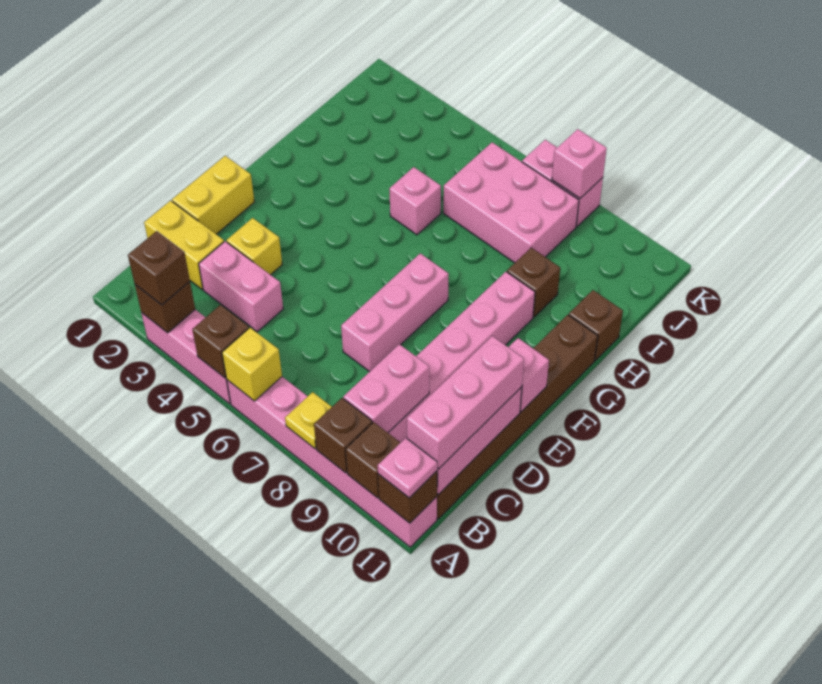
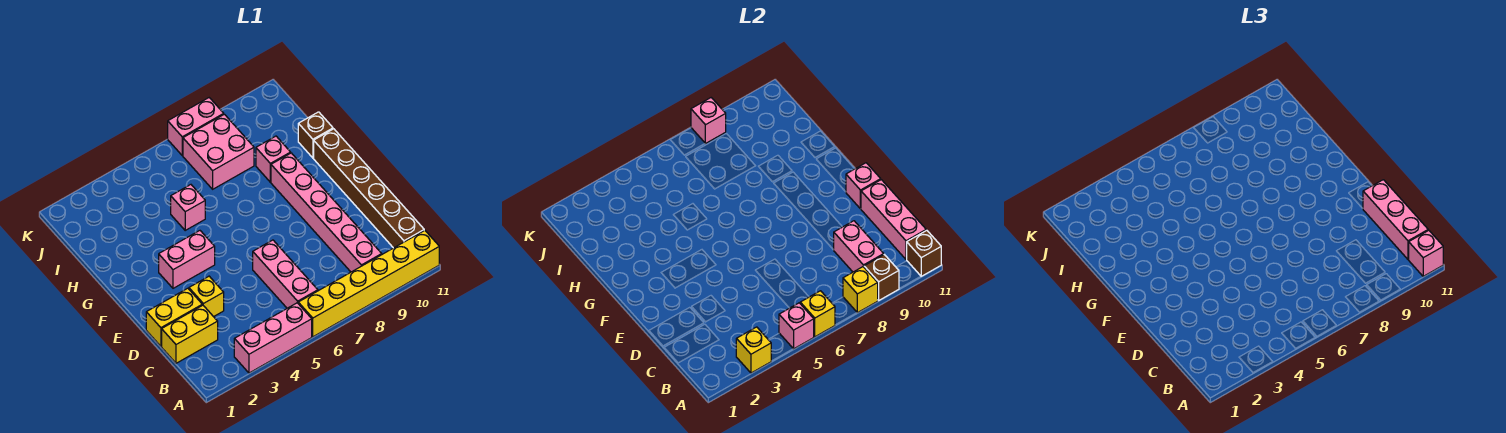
brown 1x1 brick [135,282,195,333] -> yellow 1x1 brick [736,327,771,373]
brown 1x1 brick [128,231,190,305] -> none
brown 1x1 brick [192,305,249,378] -> pink 1x1 brick [779,303,814,349]
pink 1x6 brick [227,377,437,547] -> yellow 1x6 brick [298,230,439,337]
yellow 1x1 plate [285,392,332,448] -> yellow 1x1 brick [843,267,878,313]
brown 1x1 brick [346,422,400,498] -> none
pink 1x1 plate [378,438,437,498] -> pink 1x1 brick [1409,230,1443,276]
pink 1x2 brick [199,241,283,332] -> pink 1x2 brick moved to [159,231,215,288]
yellow 1x2 brick [172,156,254,234] -> yellow 1x2 brick turned to [146,288,202,346]
pink 1x3 brick [341,253,449,372] -> pink 1x3 brick moved to [253,240,318,308]
brown 1x1 brick [507,248,560,317] -> pink 1x1 brick [256,136,291,182]
pink 2x3 brick [443,142,579,263] -> pink 2x2 brick [183,114,254,189]

